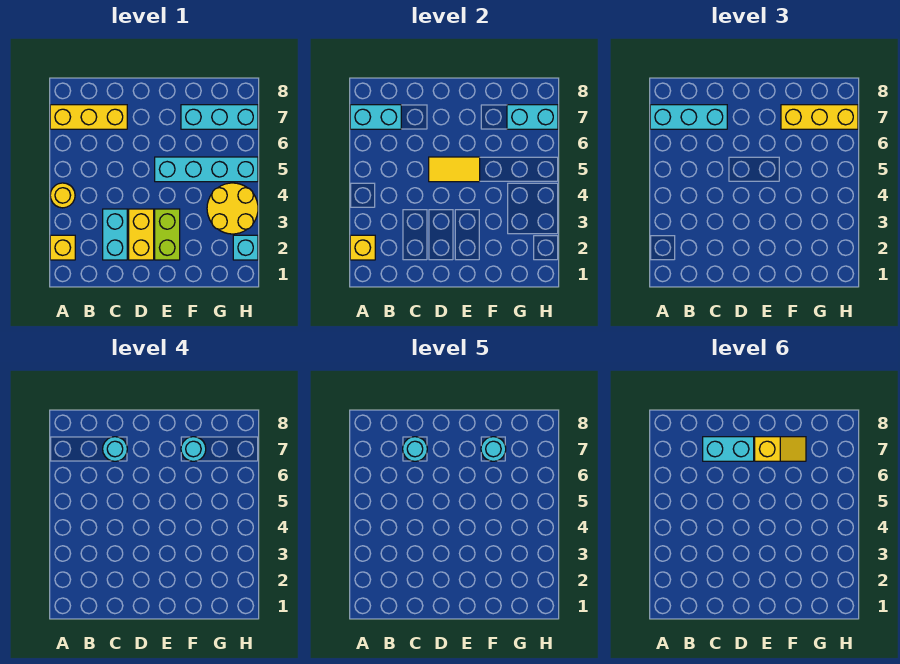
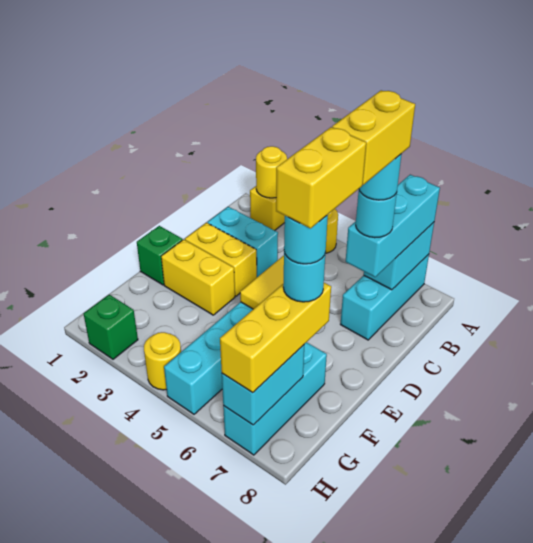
yellow 1x1 brick [350,235,375,260] -> yellow 1x1 round brick [256,146,287,198]
yellow 1x3 brick [50,105,127,129] -> cyan 1x3 brick [340,254,429,340]
cyan 1x2 brick [703,437,754,461] -> yellow 1x2 brick [332,90,415,185]
none -> green 1x1 brick [137,226,183,285]
lime 1x2 brick [155,209,180,260] -> yellow 1x2 brick [161,240,235,315]
yellow 1x2 slope [755,437,806,461] -> yellow 1x2 brick [276,127,366,228]
yellow 2x2 round brick [207,183,258,234] -> yellow 1x1 round brick [144,332,181,390]
cyan 1x1 brick [233,235,258,260] -> green 1x1 brick [84,295,138,359]

